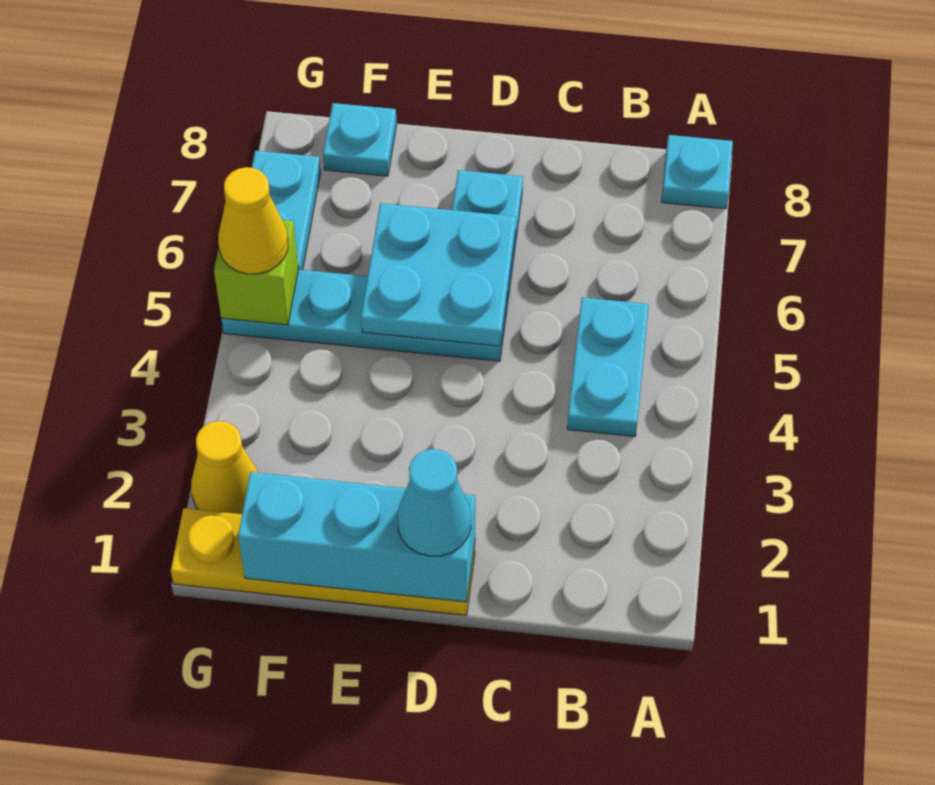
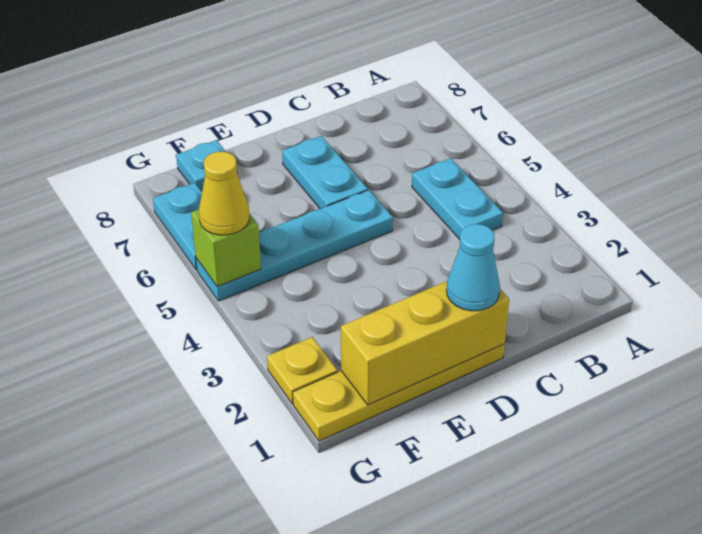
cyan 1x1 plate [662,135,733,209] -> none
cyan 1x3 brick [238,472,475,602] -> yellow 1x3 brick [341,281,509,405]
cyan 2x2 plate [361,203,516,346] -> none
yellow 1x1 cone [191,421,258,514] -> yellow 1x1 plate [267,337,337,404]

